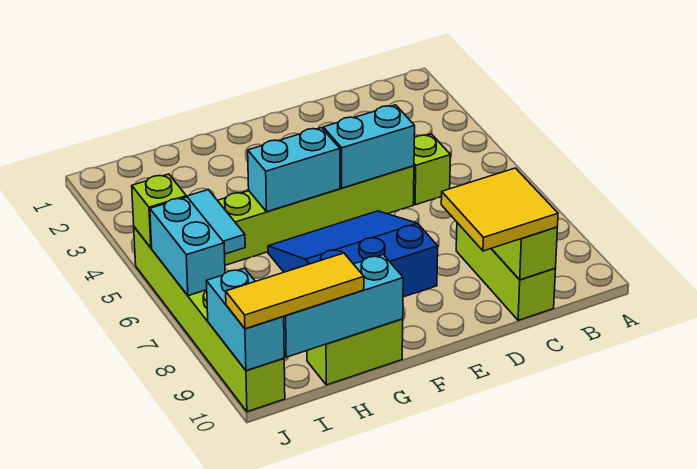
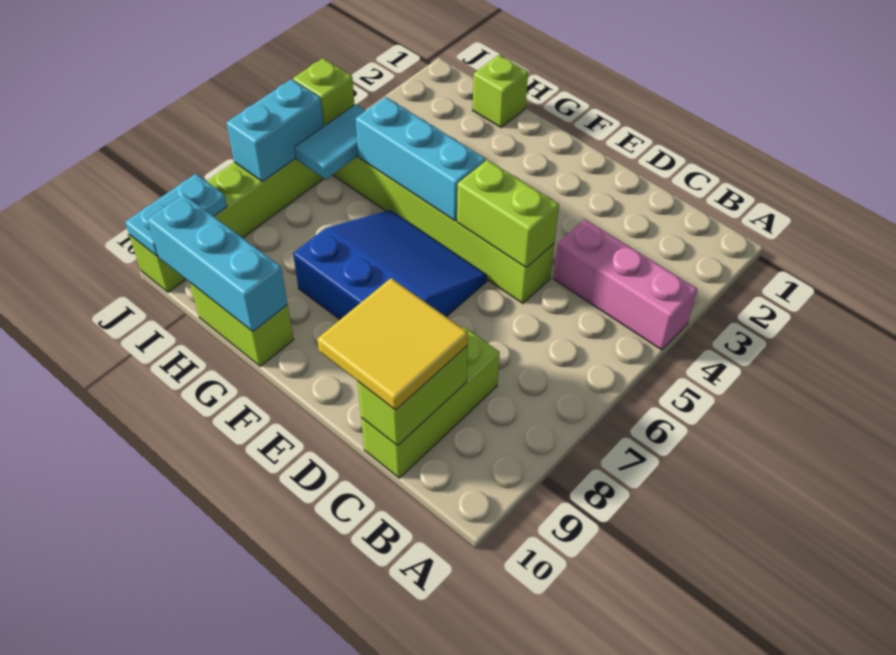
none -> pink 1x3 brick [553,219,697,350]
lime 1x1 brick [413,134,451,205] -> lime 1x1 brick moved to [473,55,528,127]
cyan 1x2 brick [323,105,415,188] -> lime 1x2 brick [457,160,559,268]
cyan 1x2 brick [248,128,340,212] -> cyan 1x3 brick [356,97,486,221]
yellow 1x3 tile [226,253,364,329] -> none
cyan 1x2 brick [206,268,284,371] -> cyan 1x2 plate [125,174,227,256]

